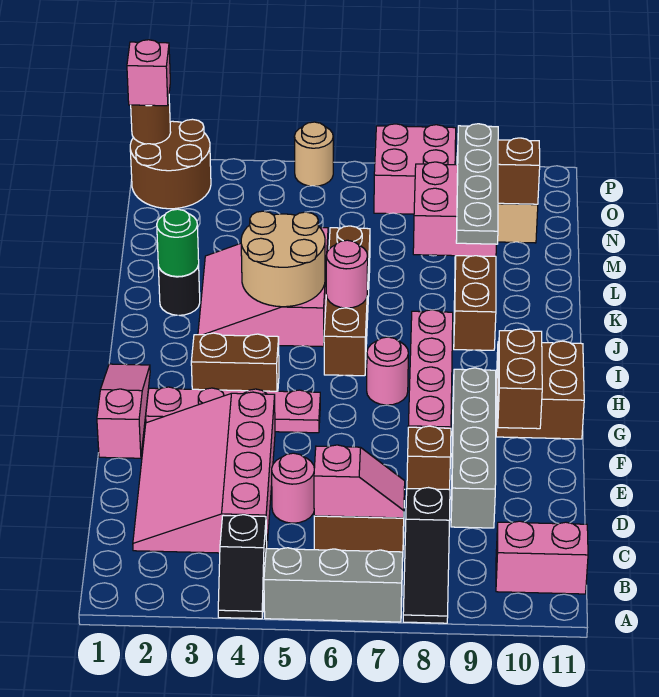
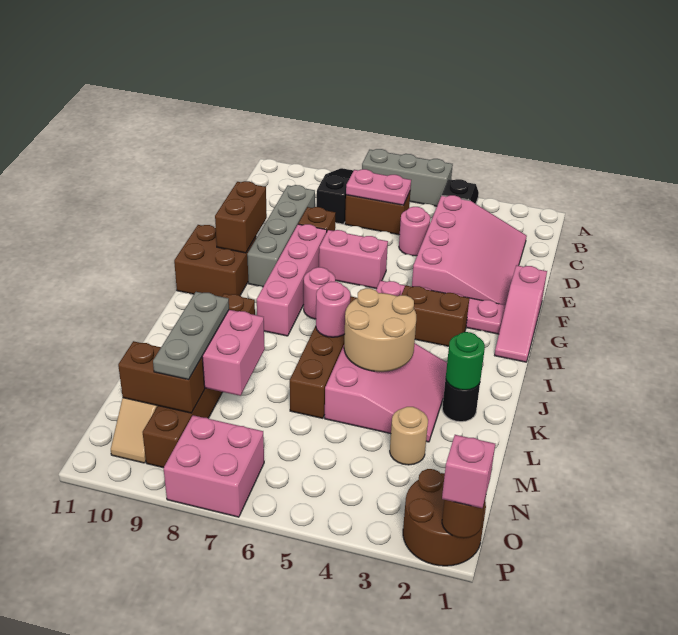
pink 1x2 brick [496,521,588,594] -> pink 1x2 brick moved to [319,230,388,289]
pink 1x2 slope [314,445,405,518] -> pink 1x2 plate [346,169,411,205]
grey 1x4 plate [456,124,498,244] -> grey 1x3 plate [153,292,229,380]
tan 1x1 round brick [294,122,333,186] -> tan 1x1 round brick moved to [390,407,428,465]

